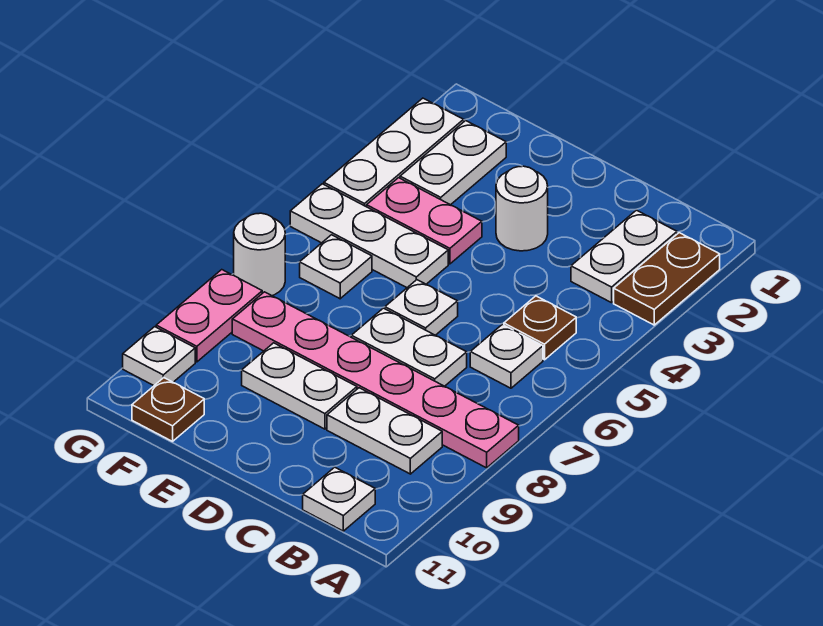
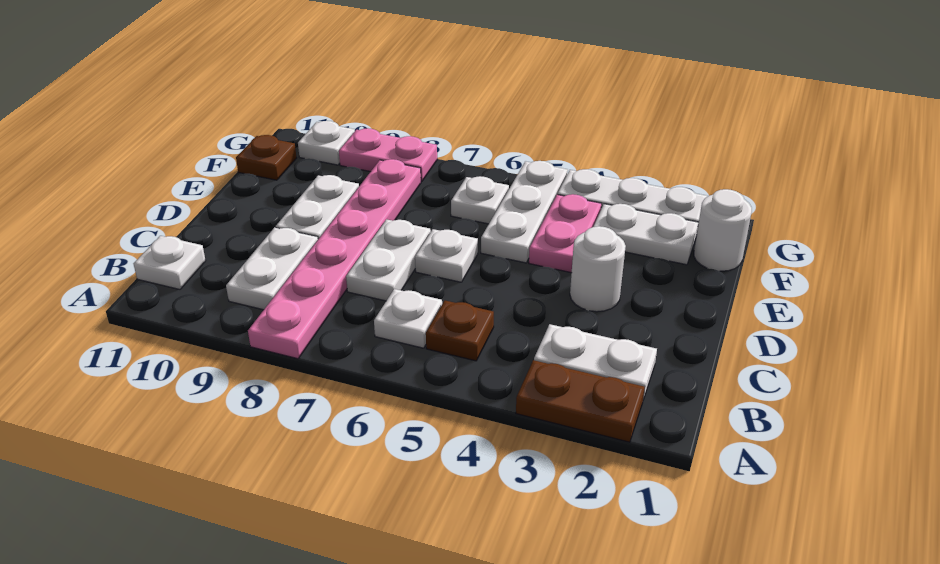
white 1x1 round brick [234,213,285,296] -> white 1x1 round brick moved to [694,189,752,271]

